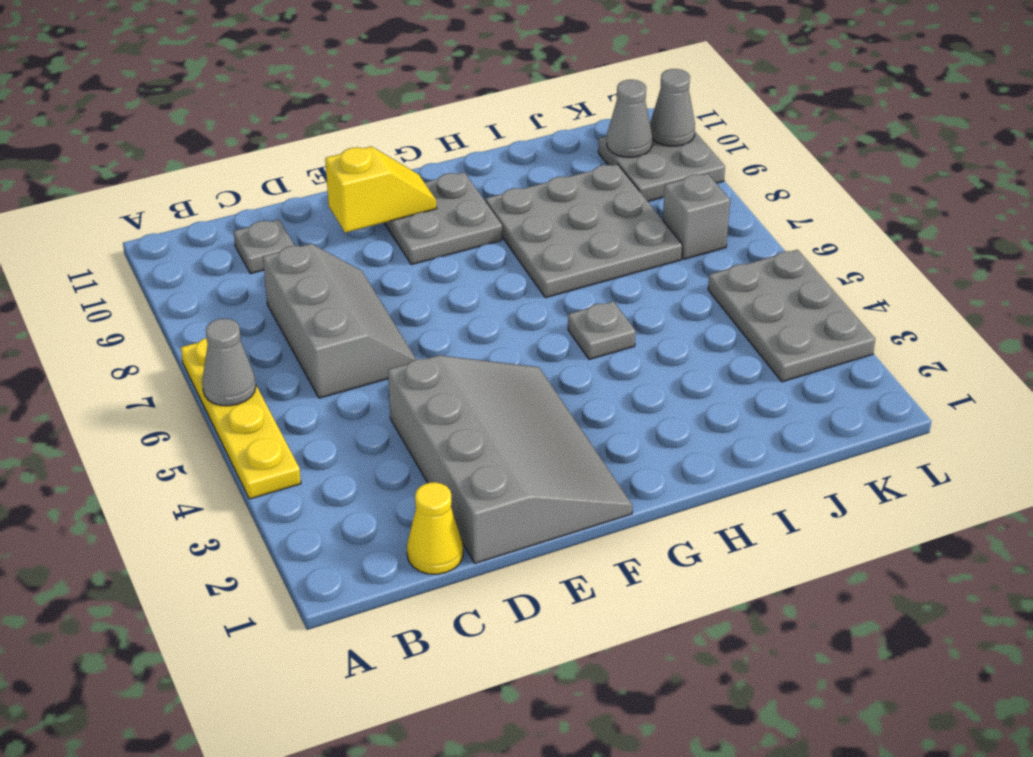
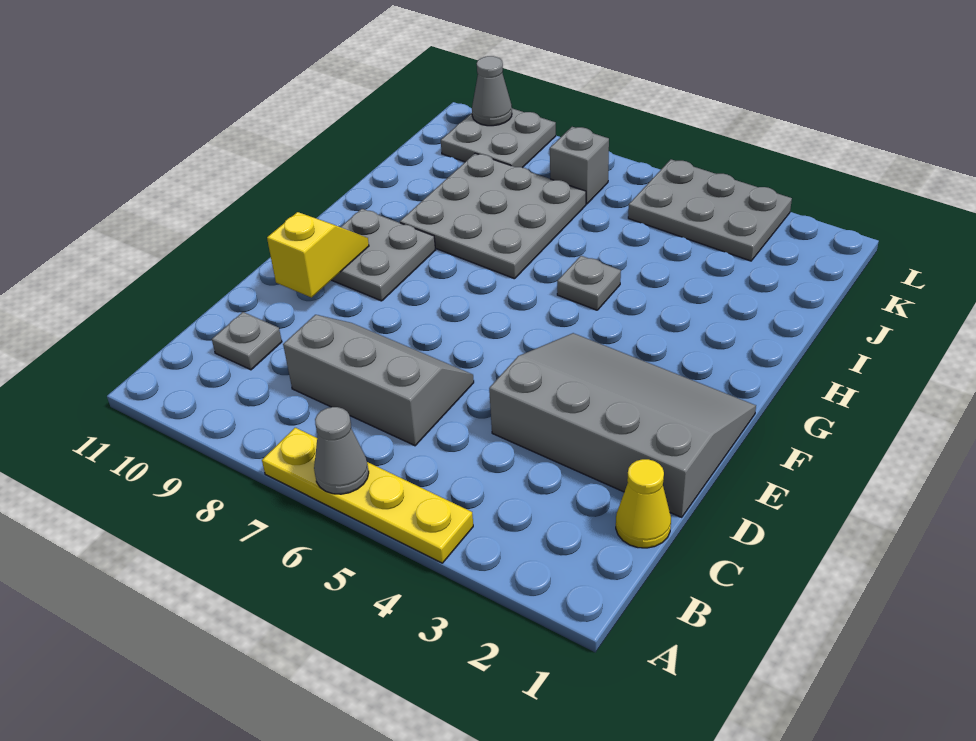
grey 1x1 cone [607,80,652,157] -> none

